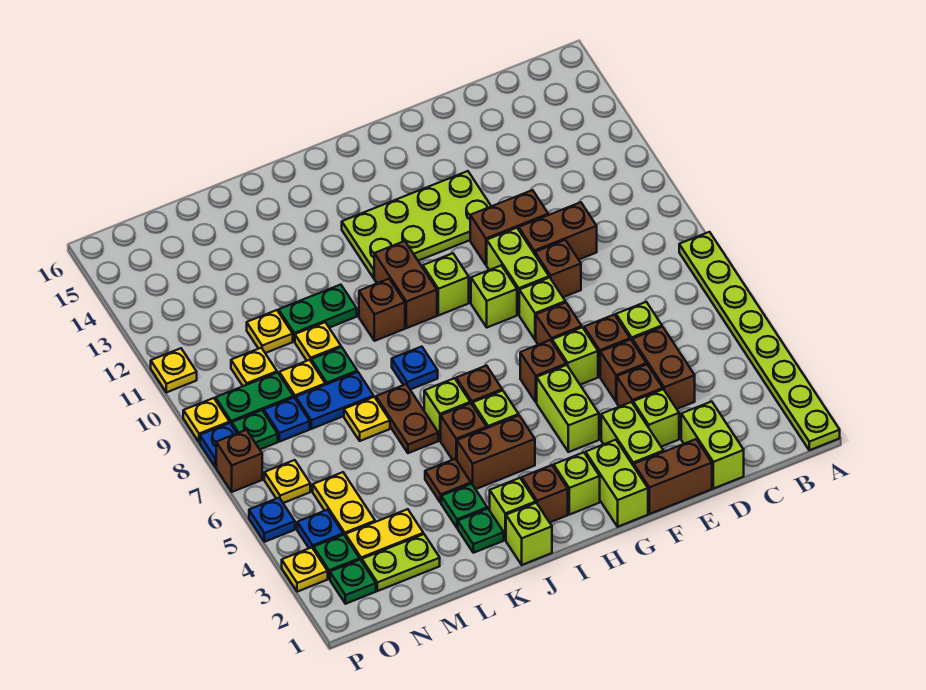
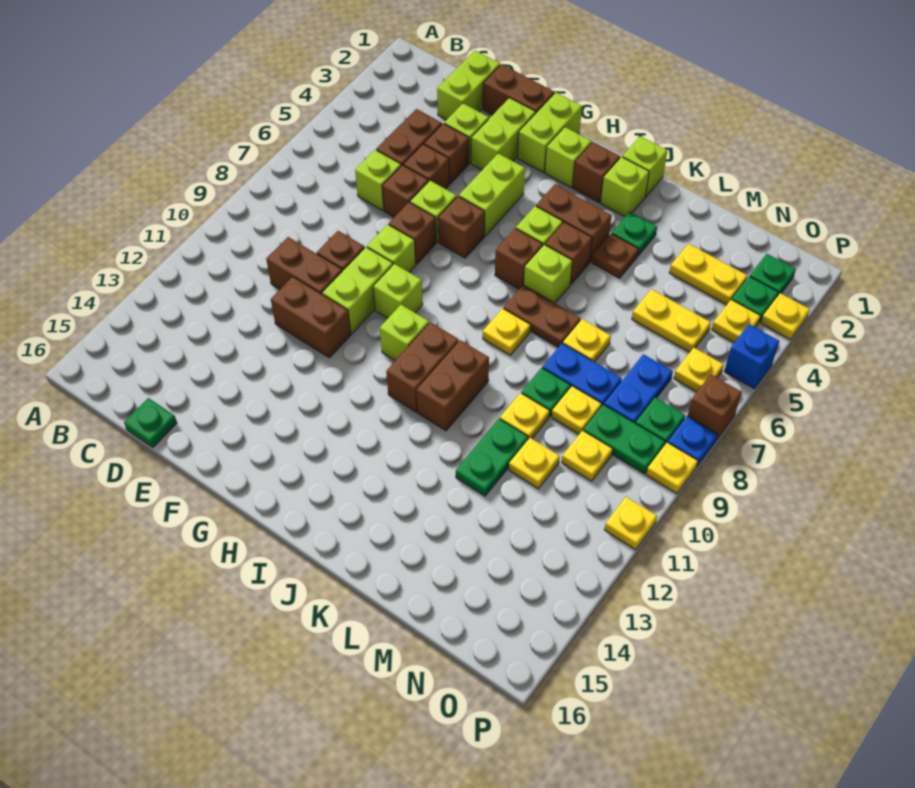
lime 1x8 plate [679,232,840,450] -> none
lime 2x4 plate [342,171,491,278] -> none
blue 1x1 plate [392,347,438,390] -> yellow 1x1 plate [483,308,531,355]
brown 1x1 brick [359,279,405,341] -> brown 1x2 brick [416,340,489,431]
green 1x1 plate [458,509,504,553] -> green 1x1 plate moved to [124,398,177,447]
brown 1x2 plate [376,384,438,453] -> brown 1x2 plate turned to [503,285,581,347]
green 1x2 plate [279,285,357,341] -> green 1x2 plate turned to [456,419,528,496]
lime 1x2 plate [362,534,440,591] -> none
yellow 1x2 plate [313,472,375,537] -> yellow 1x2 plate turned to [632,289,711,352]
blue 1x1 plate [264,397,310,442] -> blue 1x2 plate [604,354,673,423]
blue 1x1 plate [297,510,343,549] -> yellow 1x1 plate [712,300,761,343]
blue 1x1 plate [249,498,295,542] -> blue 1x1 brick [724,324,779,389]

